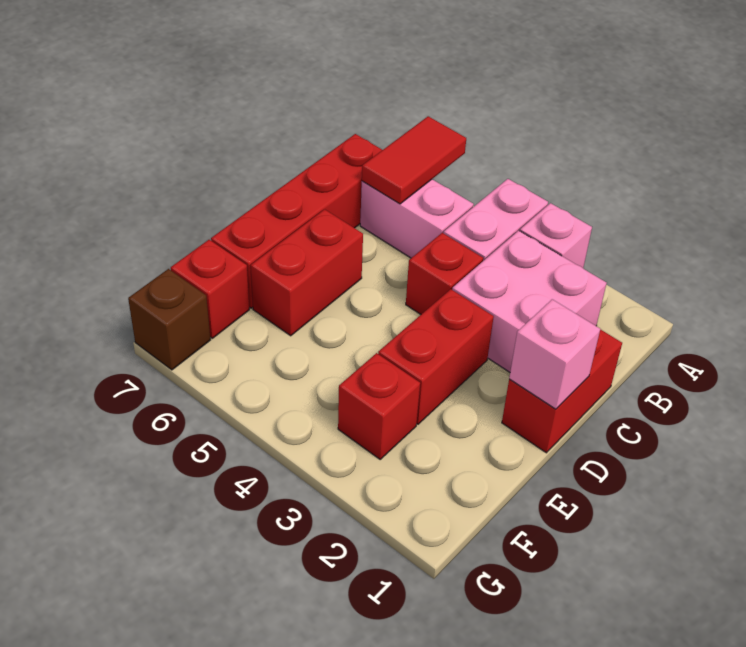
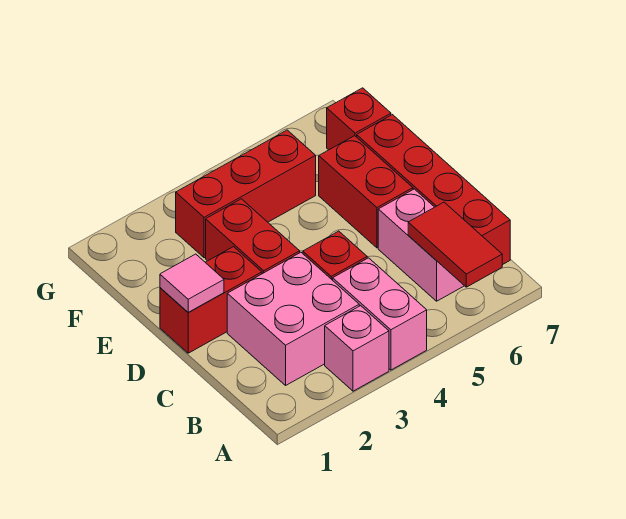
pink 1x2 brick [360,179,474,258] -> pink 1x2 brick turned to [378,189,464,301]
red 1x2 brick [502,329,622,453] -> red 1x2 brick turned to [160,247,262,353]
pink 1x1 brick [509,299,600,409] -> pink 1x1 tile [160,254,224,312]
red 1x1 brick [338,353,420,459] -> red 1x3 brick [176,130,316,258]
brown 1x1 brick [128,269,210,370] -> none

